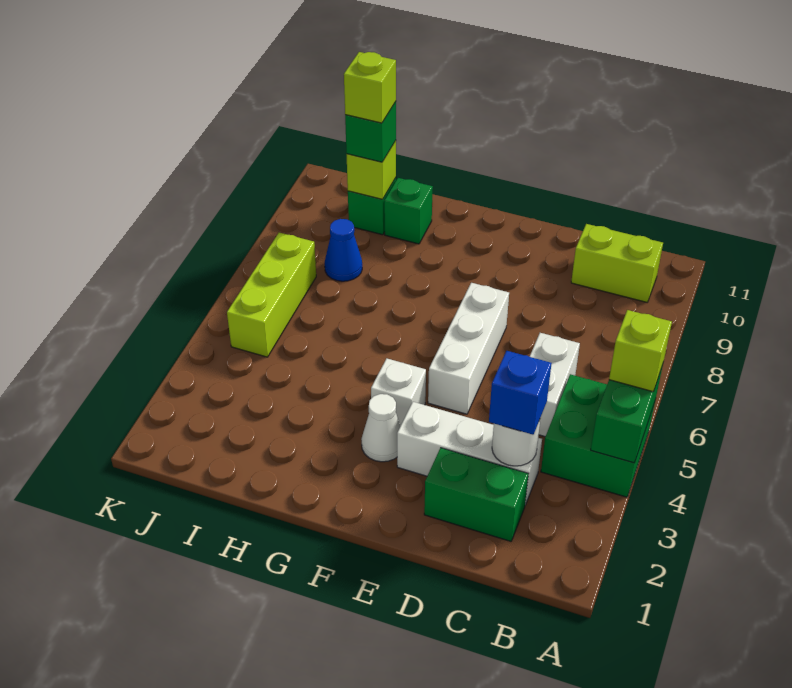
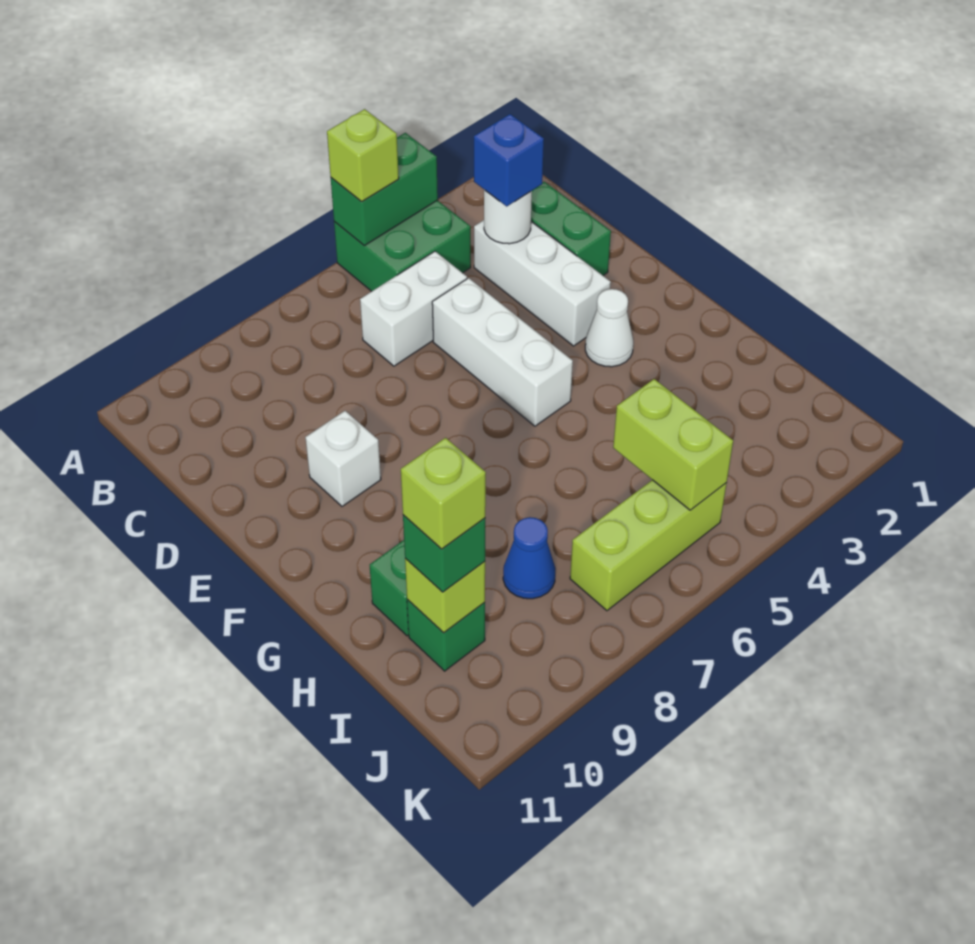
lime 1x2 brick [571,224,663,302] -> lime 1x2 brick moved to [613,379,733,510]
white 1x3 brick [428,283,509,414] -> white 1x3 brick turned to [432,278,573,426]
white 1x1 brick [371,358,426,426] -> white 1x1 brick moved to [305,411,381,506]

